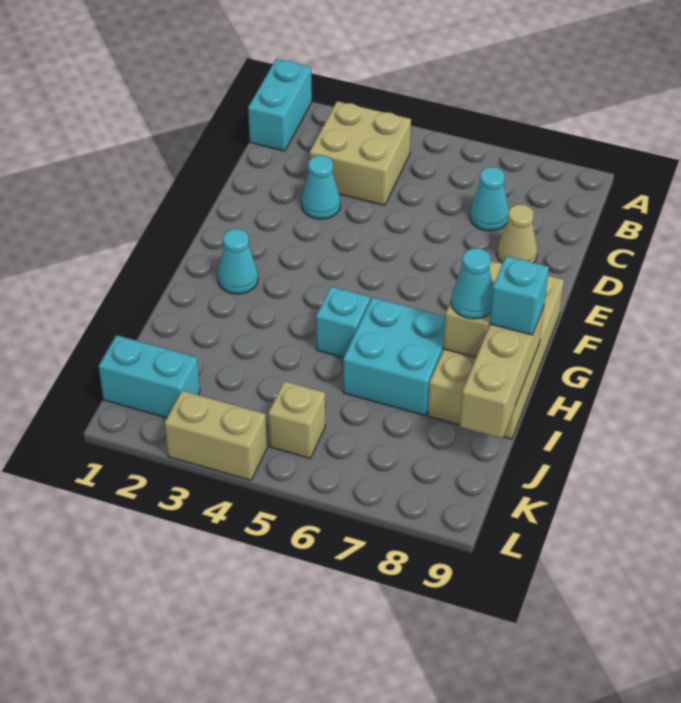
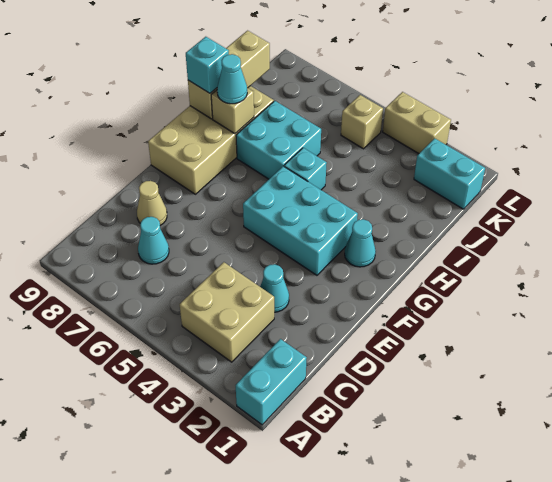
none -> cyan 2x3 brick [243,166,358,275]

